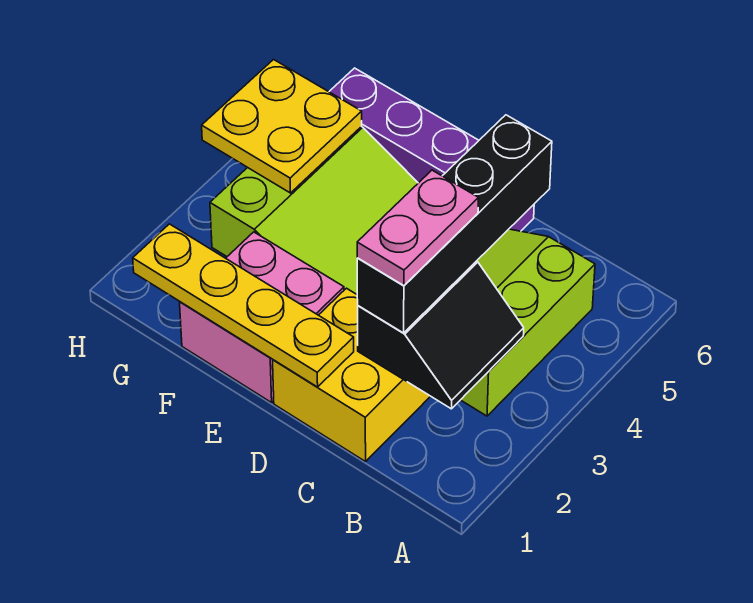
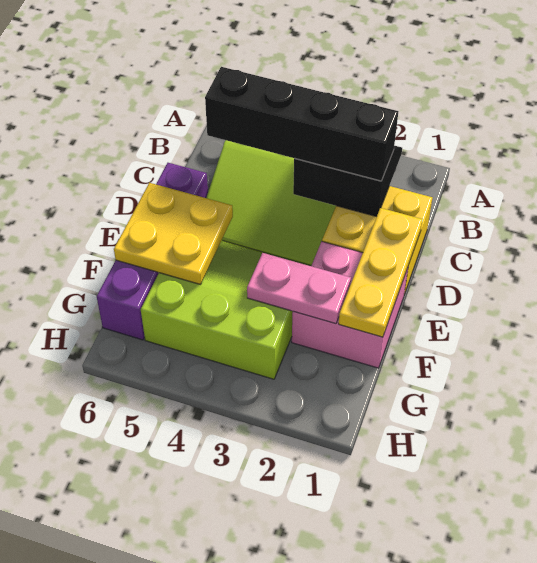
pink 1x2 plate [357,170,479,286] -> pink 1x2 plate moved to [247,253,351,324]
yellow 1x4 plate [133,224,354,387] -> yellow 1x3 plate [339,208,423,337]
yellow 2x2 plate [202,60,362,193] -> yellow 2x2 plate moved to [114,183,233,284]

